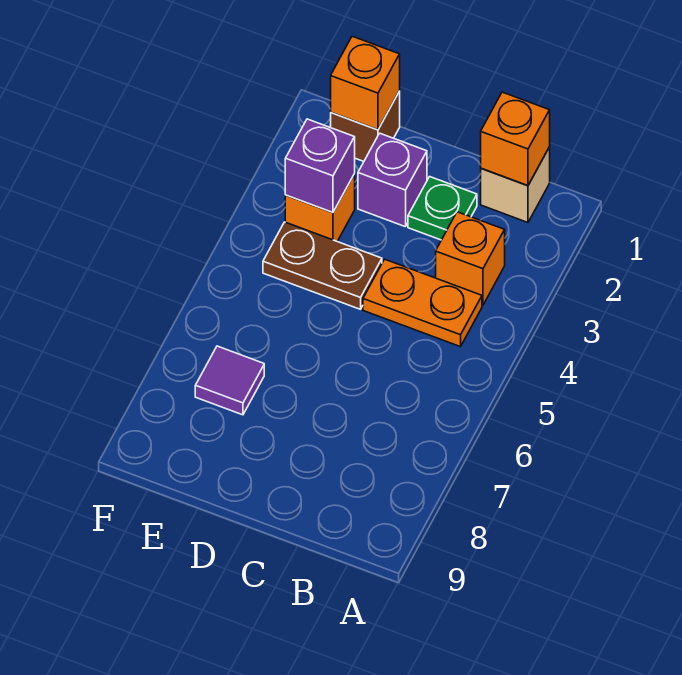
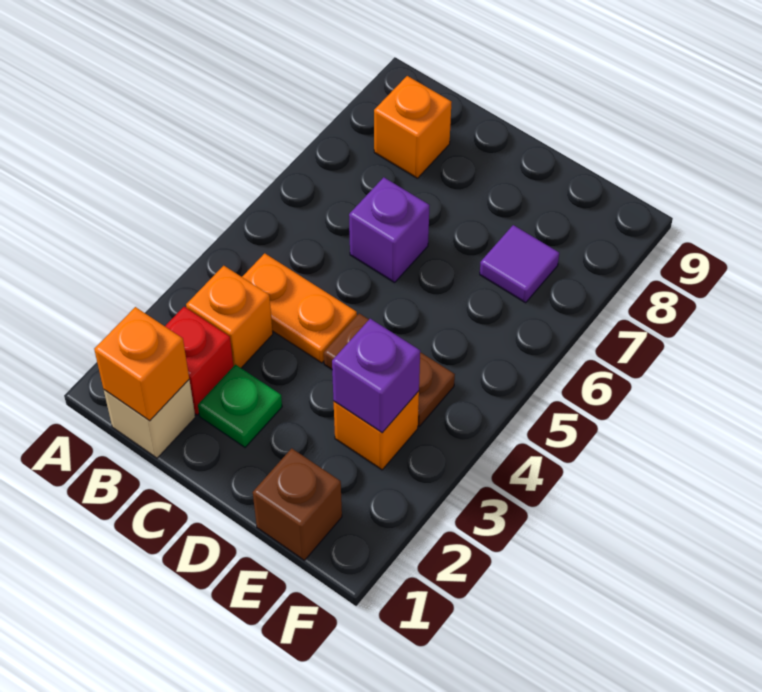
none -> red 1x1 brick [165,307,233,415]
purple 1x1 brick [358,133,427,227] -> purple 1x1 brick moved to [349,177,429,283]
orange 1x1 brick [331,36,400,130] -> orange 1x1 brick moved to [374,76,451,178]

